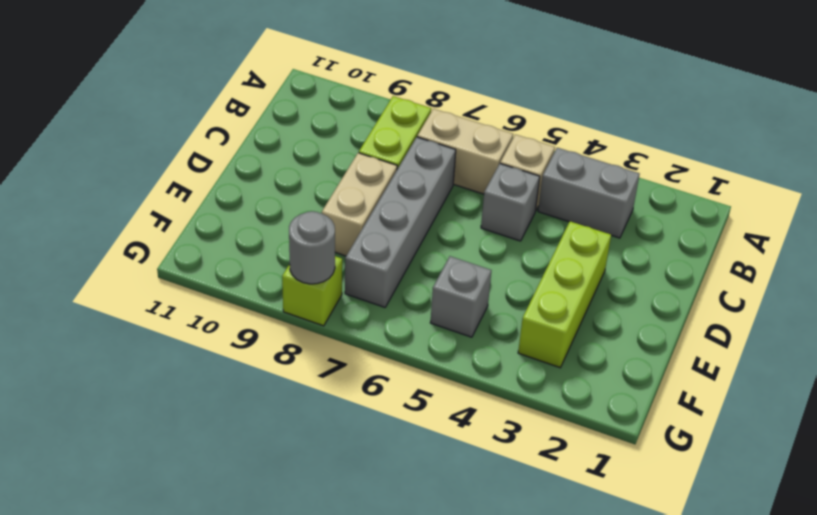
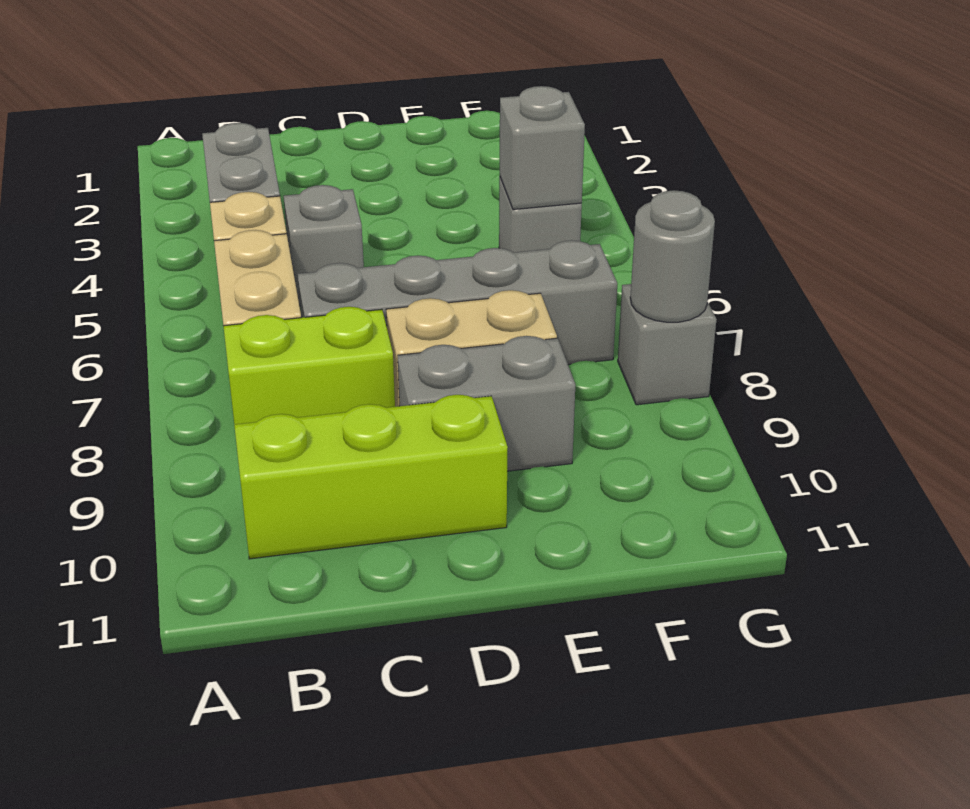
lime 1x3 brick [518,221,611,368] -> lime 1x3 brick moved to [234,395,508,559]
none -> grey 1x2 brick [398,336,575,471]
none -> grey 1x1 brick [500,86,585,210]
lime 1x1 brick [282,256,342,326] -> grey 1x1 brick [618,284,717,405]

